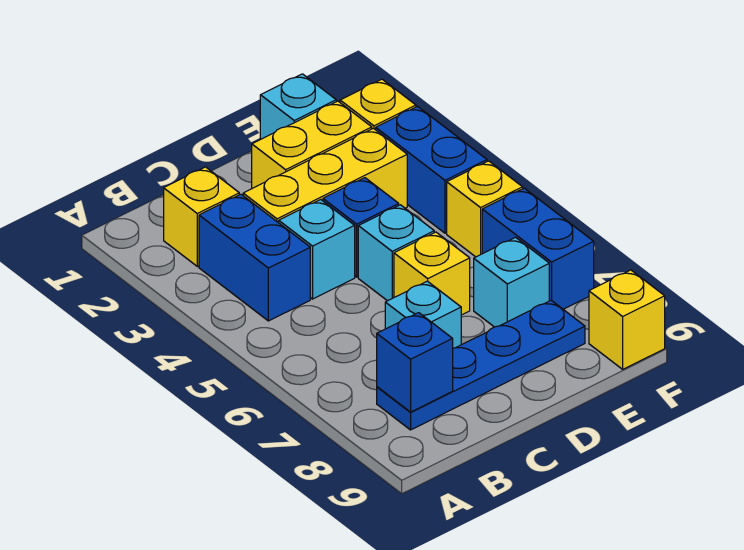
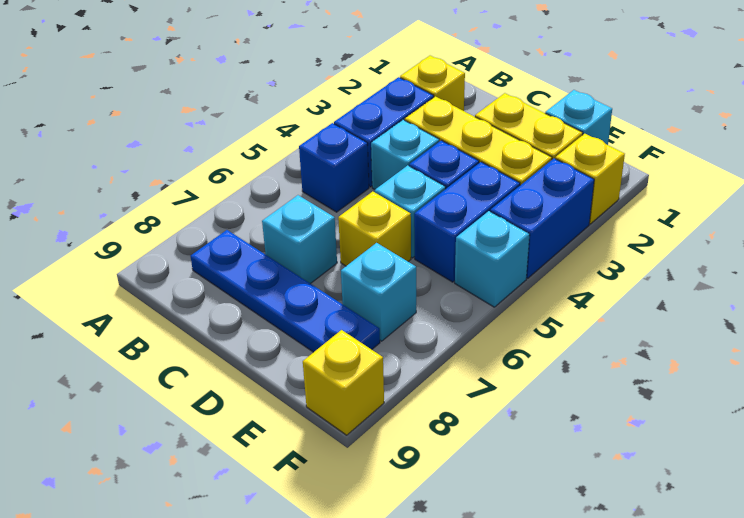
blue 1x1 brick [377,313,453,412] -> blue 1x1 brick moved to [299,123,369,212]
yellow 1x1 brick [447,161,523,257] -> cyan 1x1 brick [455,211,530,307]
blue 1x2 brick [482,188,594,309] -> blue 1x2 brick moved to [414,162,520,282]

